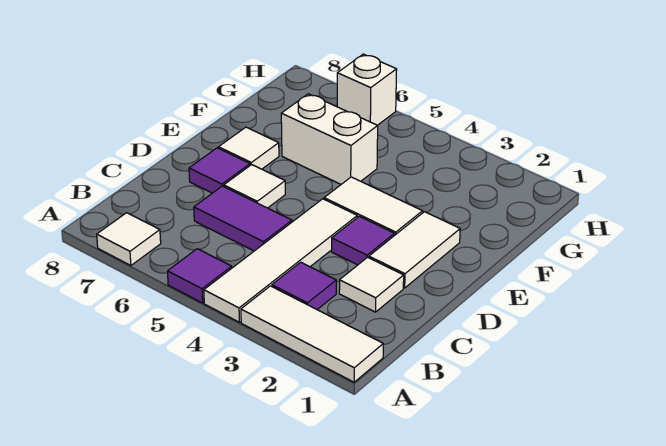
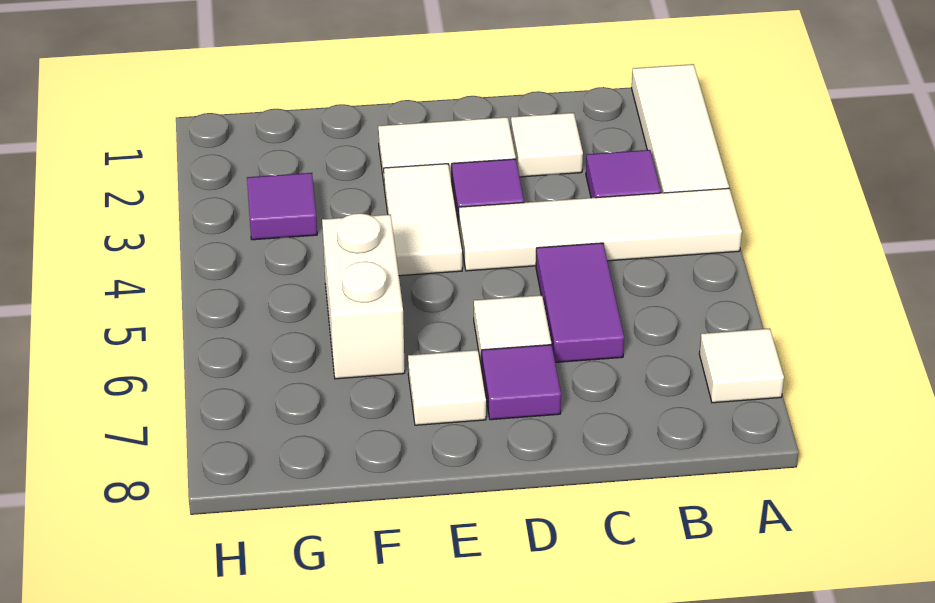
purple 1x1 tile [167,249,232,303] -> purple 1x1 tile moved to [247,173,317,240]
white 1x1 brick [337,54,397,125] -> none

